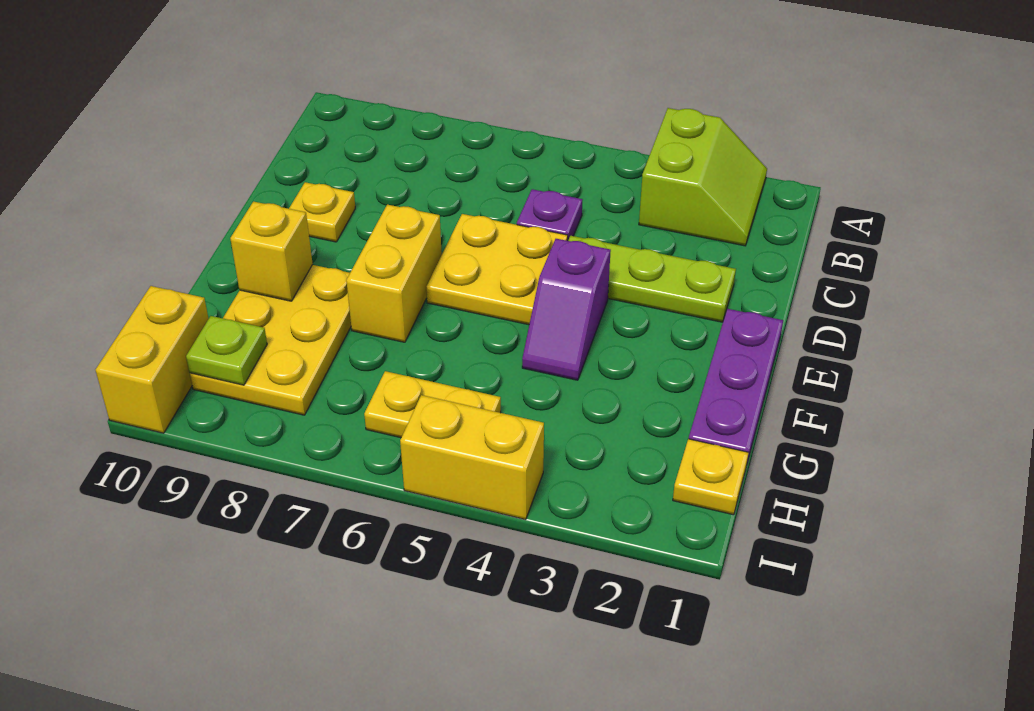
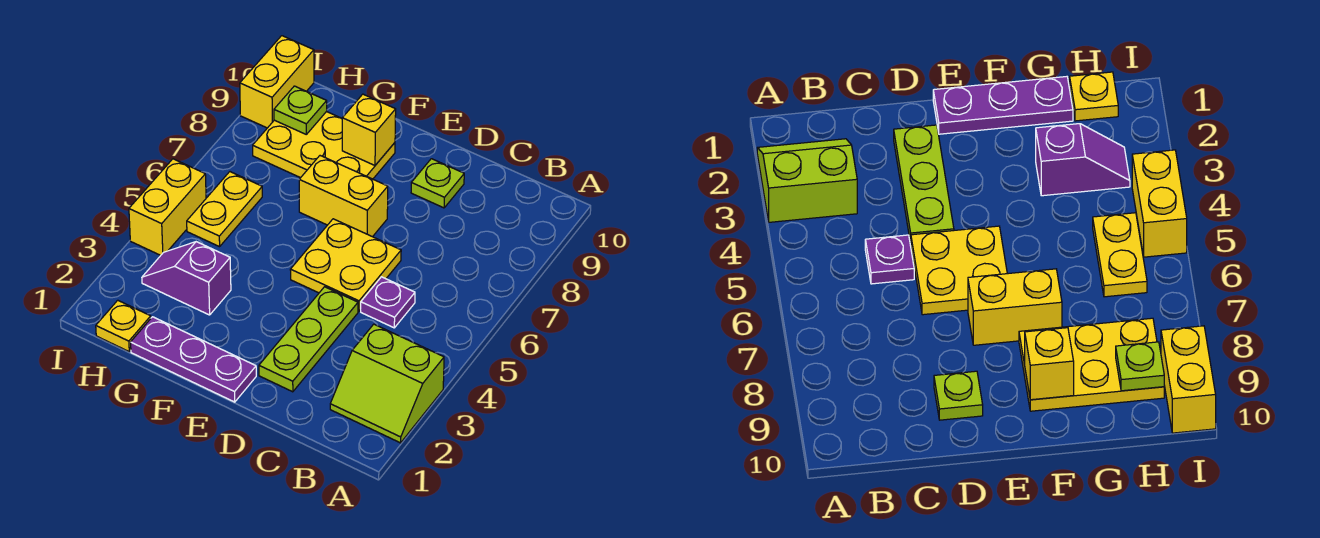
yellow 1x1 plate [289,182,355,242] -> lime 1x1 plate [411,159,464,208]
purple 1x2 slope [522,239,611,380] -> purple 1x2 slope moved to [142,242,231,315]
yellow 1x2 brick [96,286,209,433] -> yellow 1x2 brick turned to [240,36,314,128]

